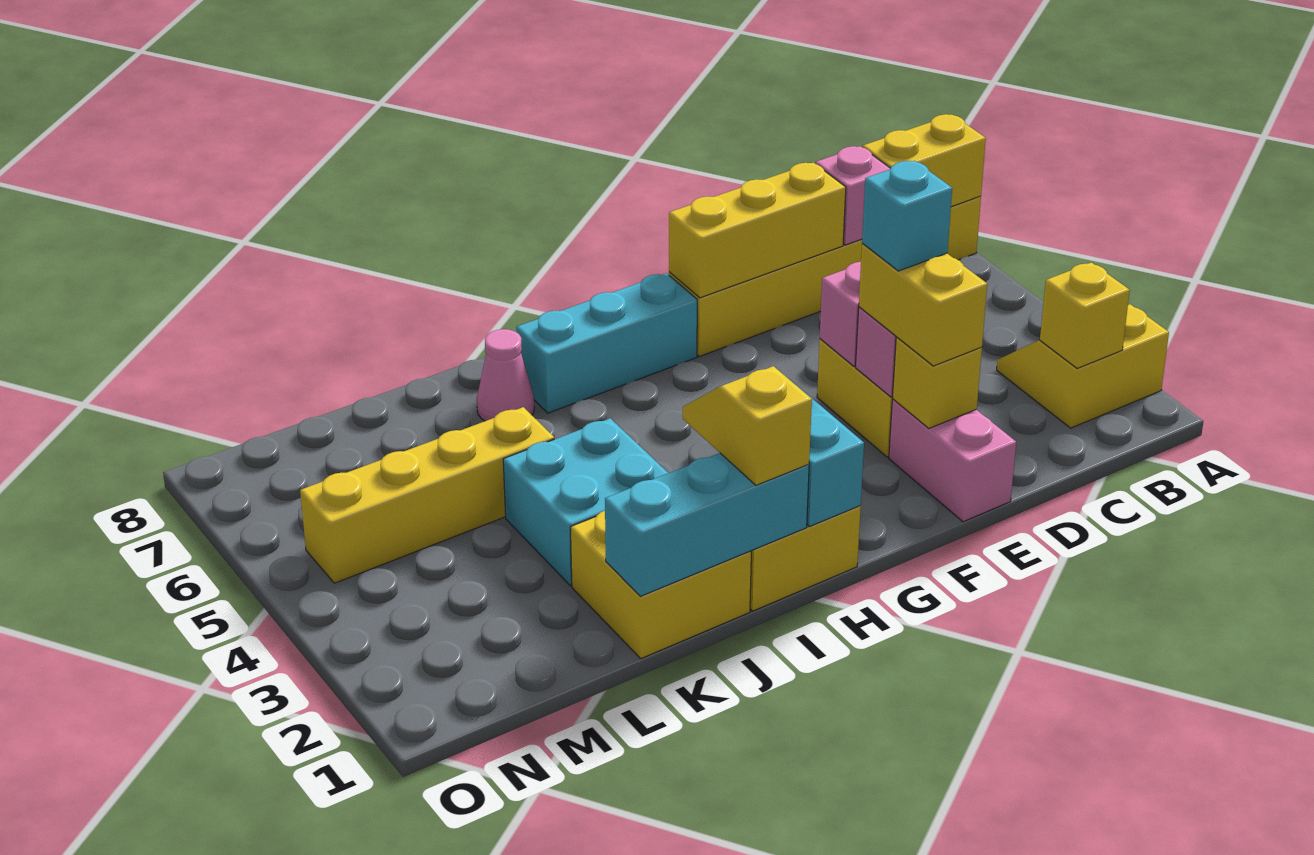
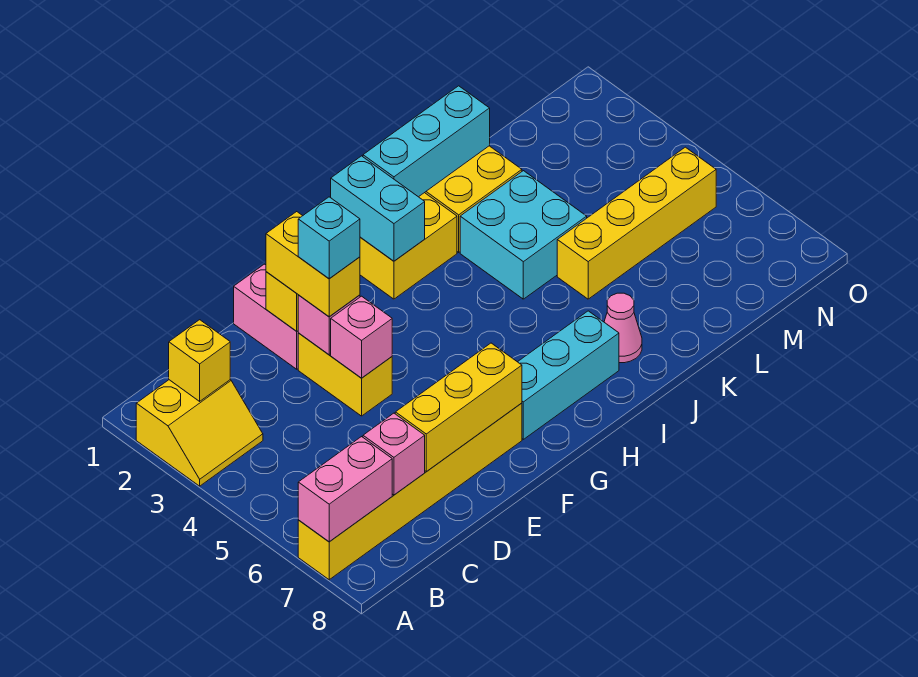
yellow 1x2 brick [863,114,986,207] -> pink 1x2 brick [298,437,392,542]
yellow 1x2 slope [683,366,812,485] -> none

